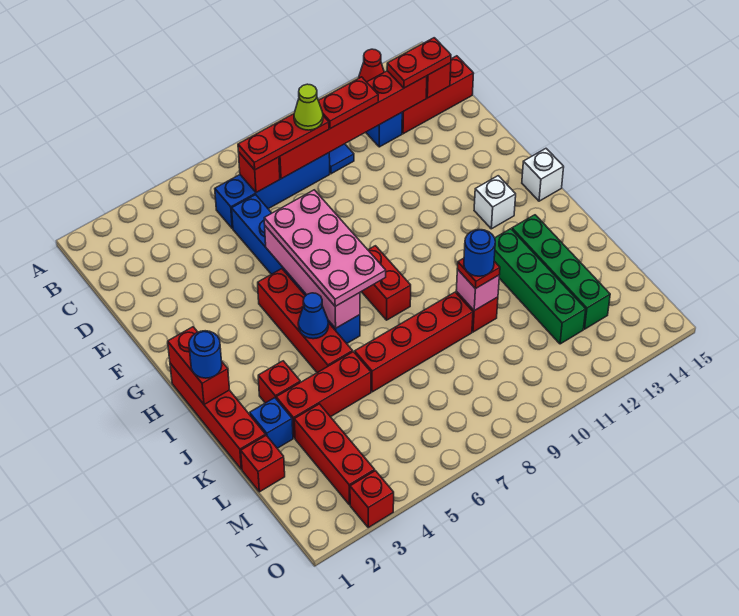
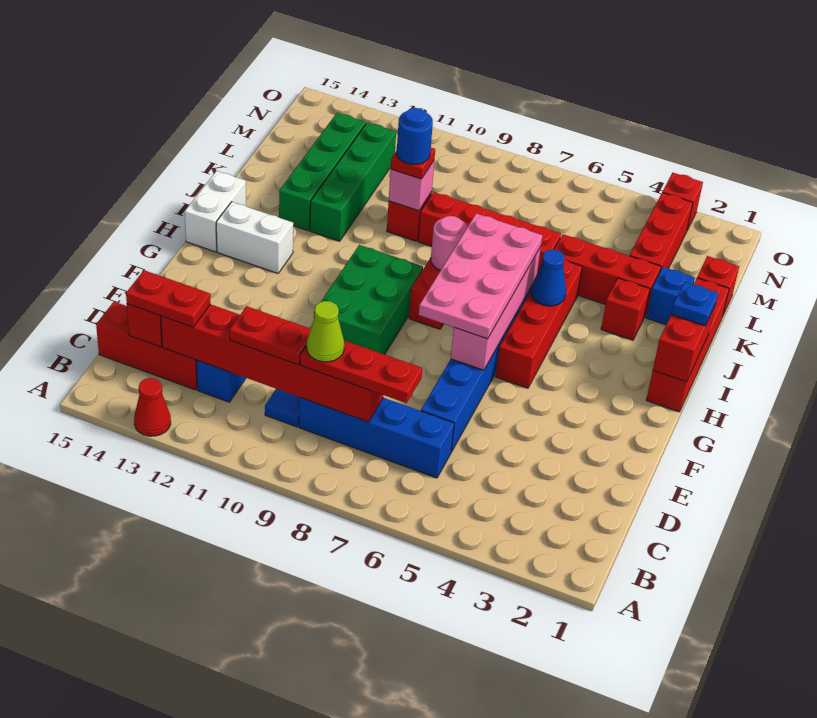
red 1x1 brick [239,153,280,193] -> none
none -> green 2x3 brick [314,245,423,355]
white 1x1 brick [474,176,516,229] -> white 1x2 brick [216,202,293,273]
white 1x1 brick [522,149,564,201] -> white 1x2 brick [185,171,246,252]
blue 1x1 round brick [189,331,222,378] -> blue 1x1 plate [671,282,718,326]
none -> pink 1x1 round brick [431,216,467,270]

